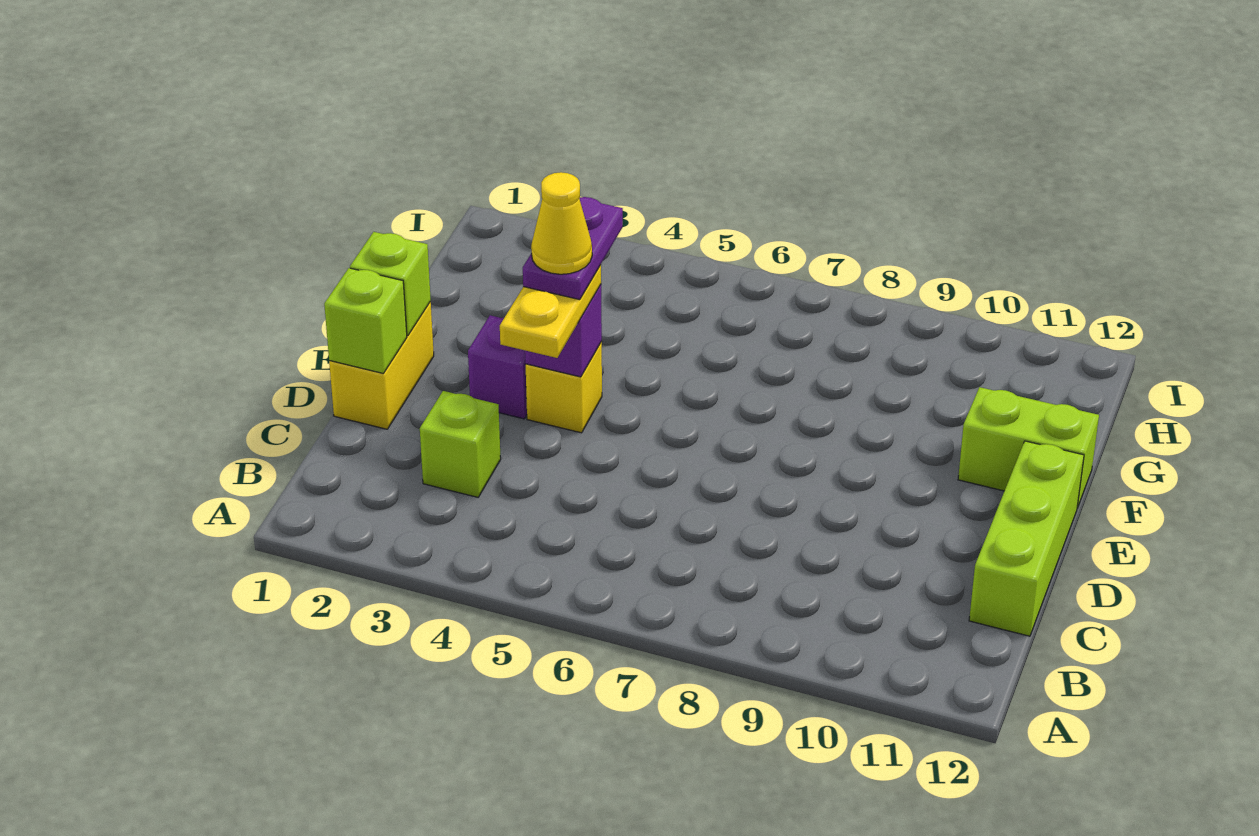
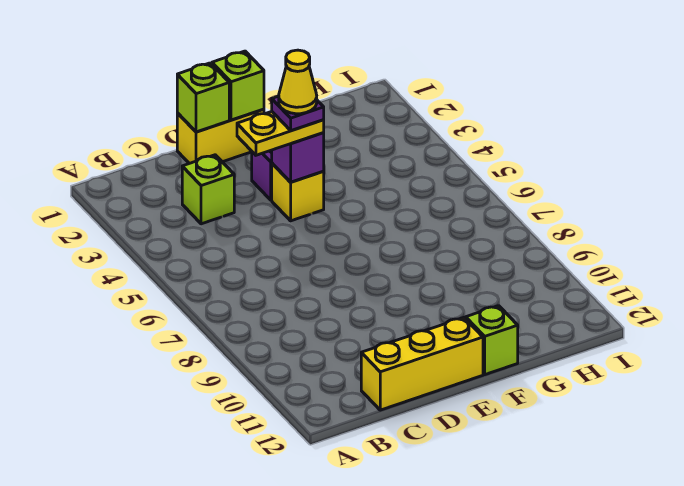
lime 1x3 brick [969,441,1084,636] -> yellow 1x3 brick [361,318,483,410]
purple 1x2 plate [523,197,623,300] -> purple 1x1 plate [272,96,324,131]
lime 1x2 brick [958,387,1099,508] -> lime 1x1 brick [466,306,518,375]

